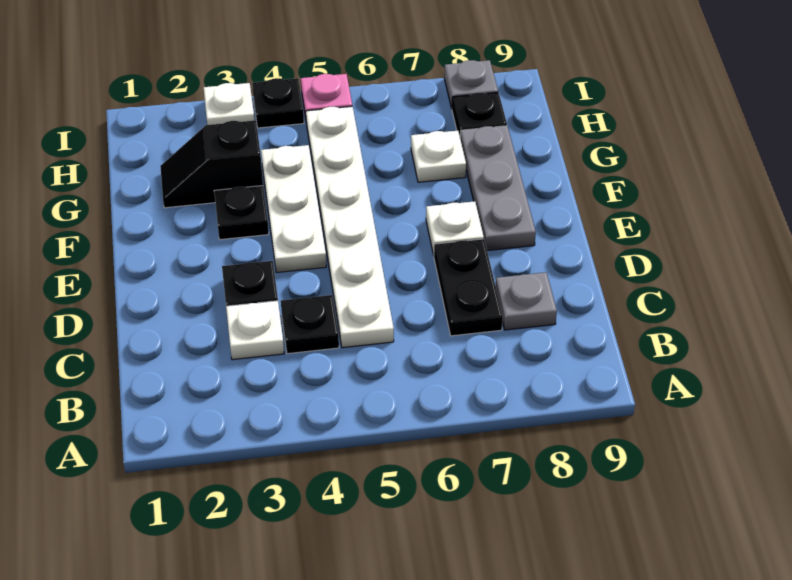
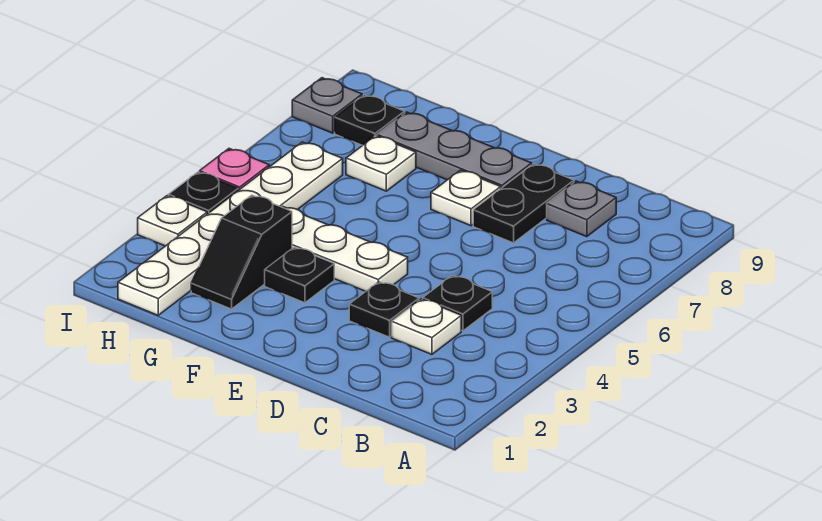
white 1x6 plate [306,106,394,348] -> white 1x6 plate turned to [118,142,343,315]
black 1x2 plate [434,239,503,336] -> black 1x2 plate turned to [473,164,574,243]

